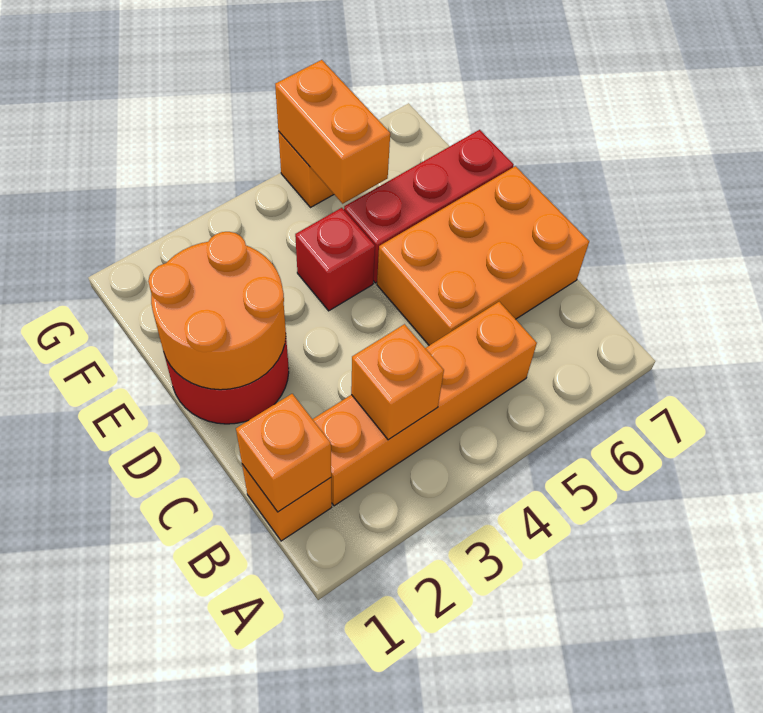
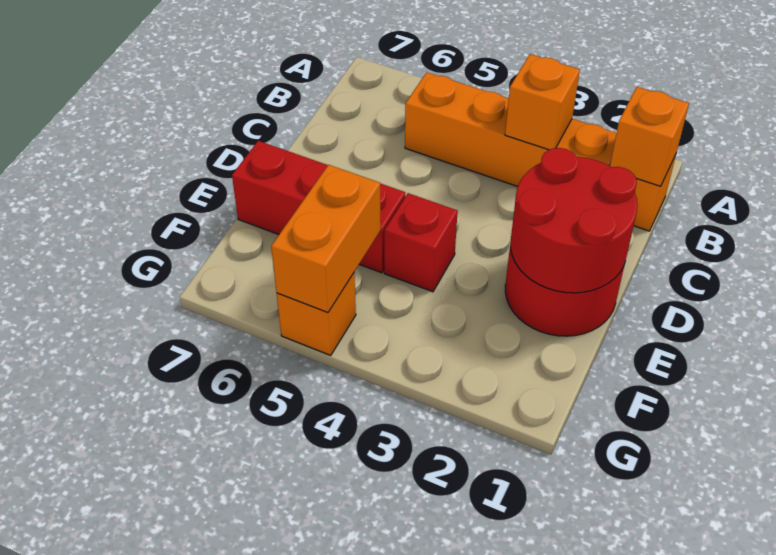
orange 2x3 brick [377,166,589,345] -> none
orange 2x2 round brick [148,232,286,390] -> red 2x2 round brick [511,148,638,293]

